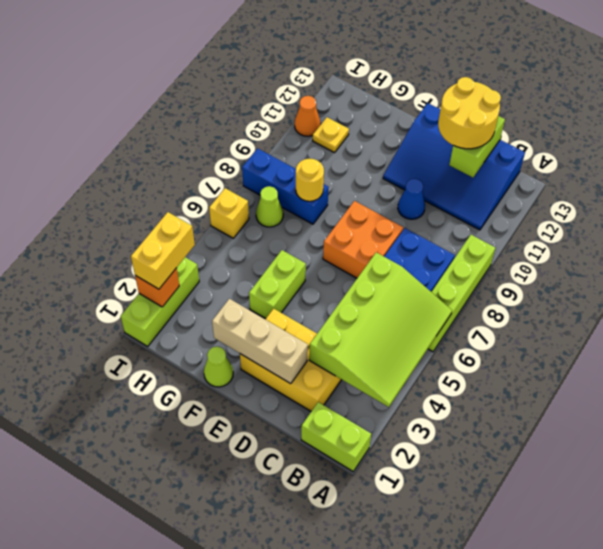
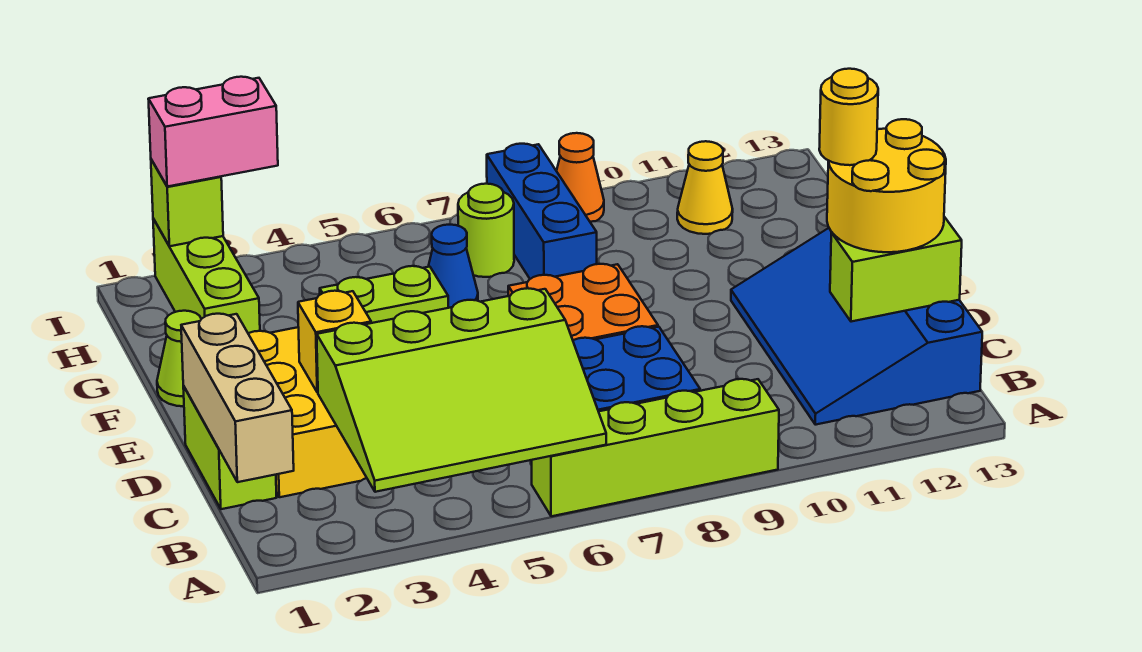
lime 1x2 brick [301,402,371,472] -> lime 1x2 brick moved to [183,386,277,509]
tan 1x3 brick [212,299,308,384] -> tan 1x3 brick moved to [181,314,294,482]
blue 1x1 cone [398,179,425,219] -> blue 1x1 cone moved to [428,225,478,308]
yellow 1x1 round brick [296,159,324,201] -> yellow 1x1 round brick moved to [819,69,878,165]
lime 1x1 cone [256,186,283,227] -> lime 1x1 round brick [458,184,514,277]
yellow 1x1 plate [313,117,349,153] -> yellow 1x1 cone [677,141,733,234]
lime 1x3 brick [121,257,199,346] -> lime 1x3 brick turned to [153,219,260,333]
orange 1x1 brick [135,268,179,307] -> lime 1x1 brick [151,160,223,246]
yellow 1x2 brick [131,212,195,289] -> pink 1x2 brick [148,77,278,187]
yellow 1x1 brick [209,188,249,238] -> yellow 1x1 brick moved to [298,291,371,392]
orange 1x1 cone [295,96,321,136] -> orange 1x1 cone moved to [557,133,604,222]

